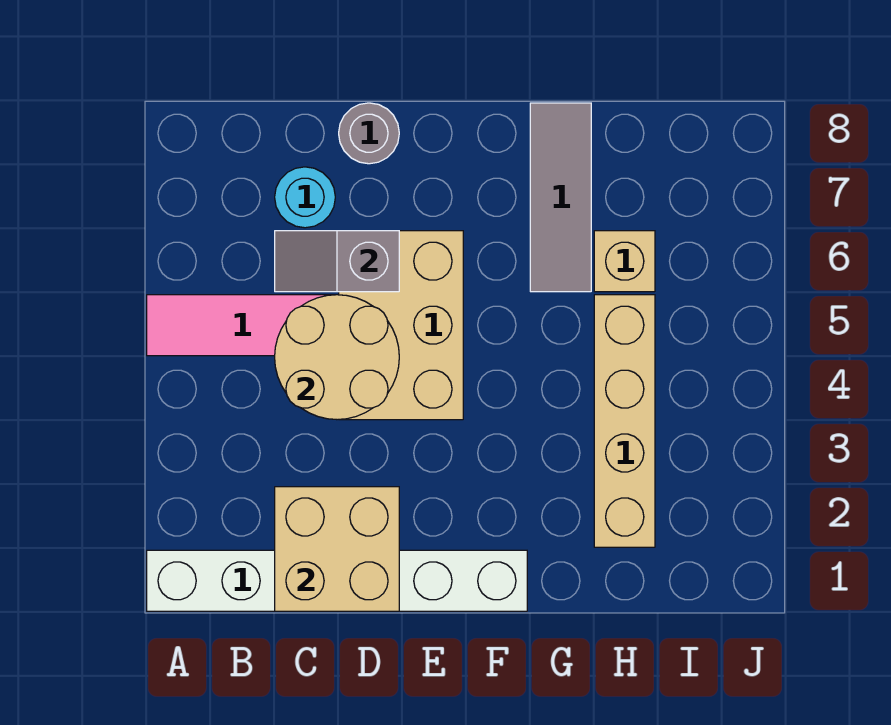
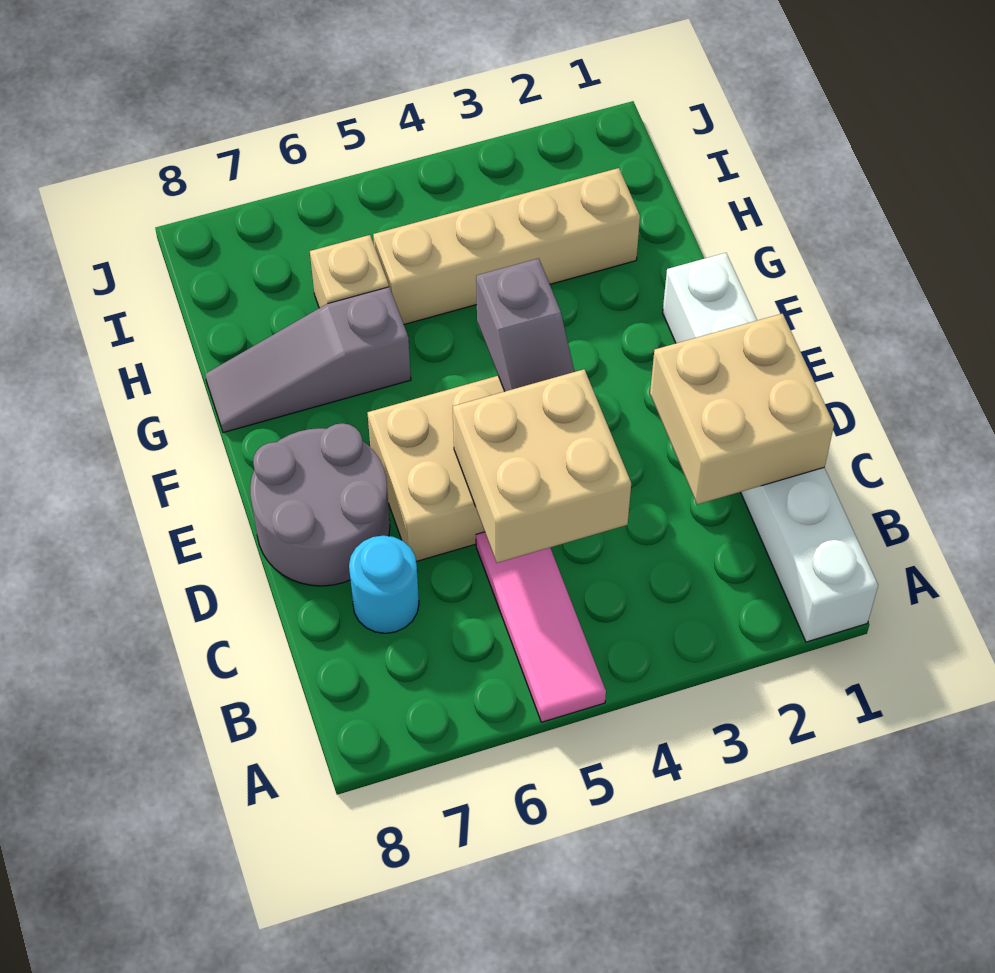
tan 2x2 round brick [275,295,399,420] -> tan 2x2 brick [453,369,631,563]
grey 1x2 slope [275,231,399,292] -> grey 1x2 slope moved to [476,258,574,391]
grey 1x1 round brick [339,103,399,164] -> grey 2x2 round brick [250,423,390,586]
grey 1x3 tile [530,103,591,292] -> grey 1x3 slope [205,287,411,433]

